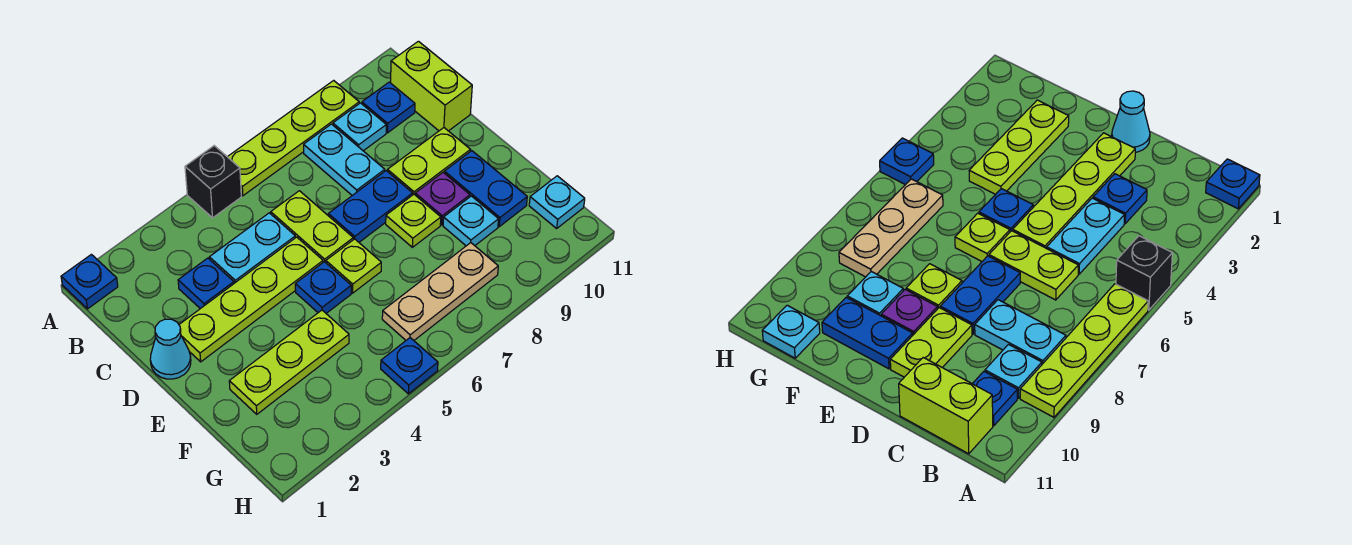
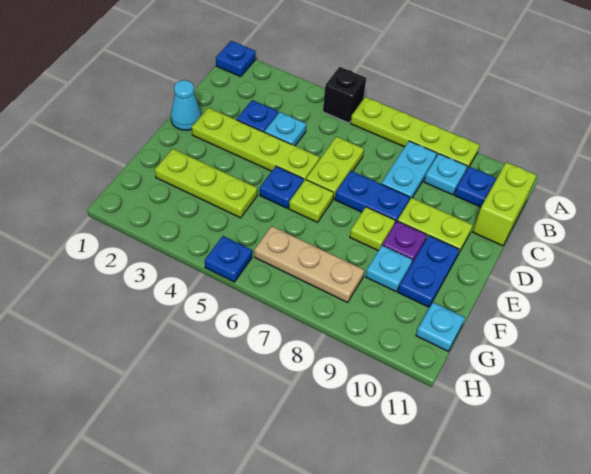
cyan 1x2 plate [209,213,295,283] -> cyan 1x1 plate [264,112,306,146]

